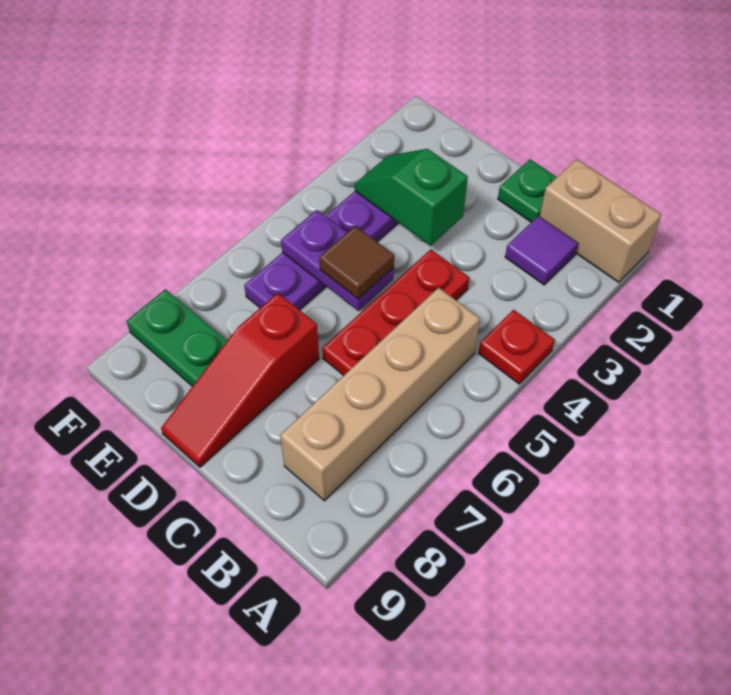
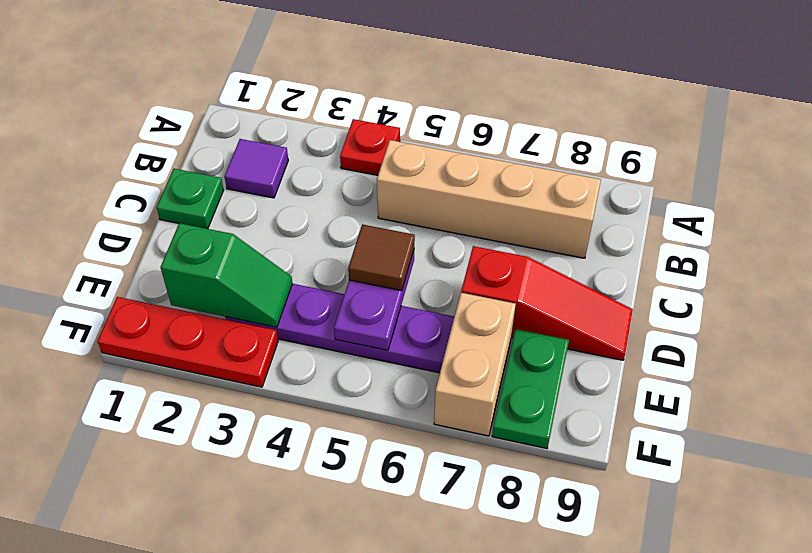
tan 1x2 brick [540,159,662,282] -> tan 1x2 brick moved to [434,293,516,436]
red 1x3 plate [322,249,469,375] -> red 1x3 plate moved to [97,297,278,387]
green 1x2 slope [355,149,468,246] -> green 1x2 slope turned to [161,223,293,327]

